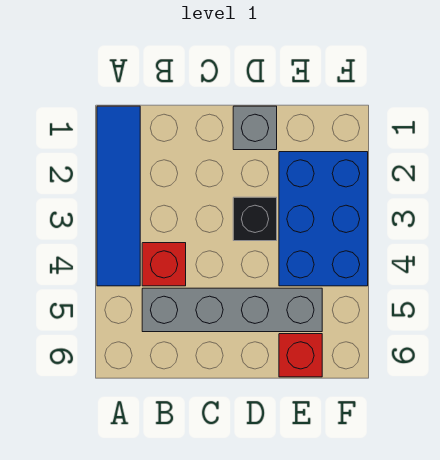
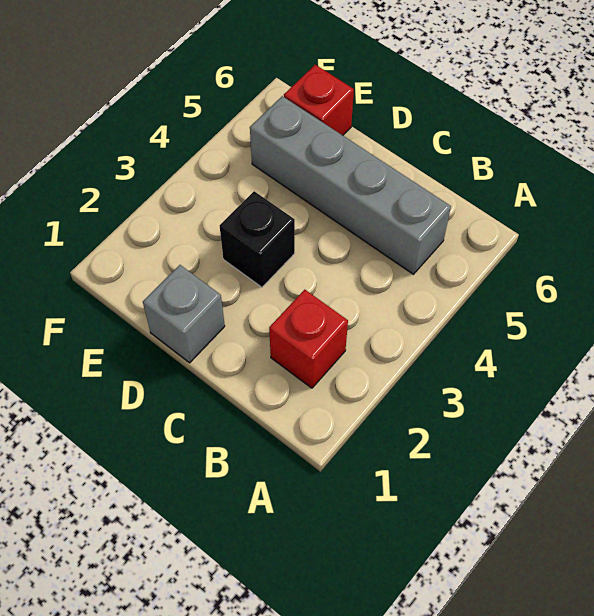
blue 1x4 tile [97,106,140,286] -> none
red 1x1 brick [142,243,186,286] -> red 1x1 brick moved to [269,290,348,388]
blue 2x3 brick [279,152,368,286] -> none

